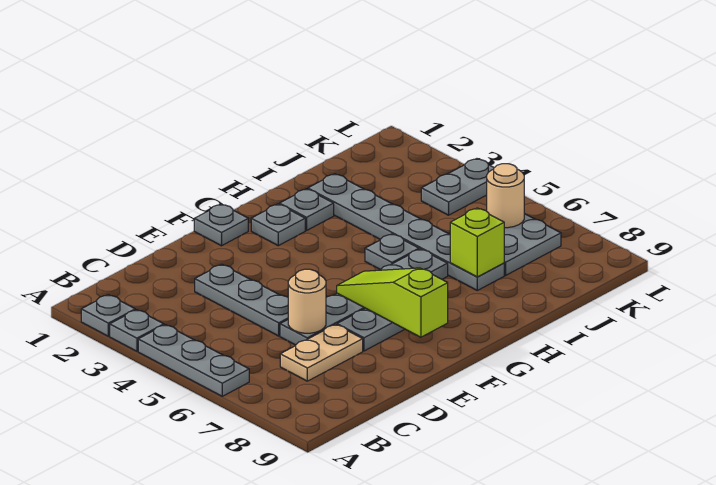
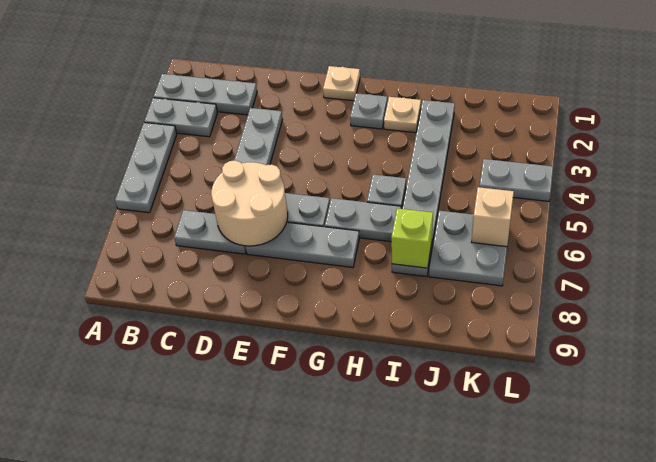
grey 1x1 plate [81,295,135,336] -> grey 1x3 plate [154,74,257,115]
grey 1x1 plate [110,310,164,351] -> grey 1x2 plate [144,98,217,137]
tan 1x2 plate [280,324,363,381] -> grey 1x2 plate [174,210,246,254]
tan 1x1 round brick [288,269,326,333] -> tan 2x2 round brick [211,160,288,246]
grey 1x1 plate [194,204,248,246] -> tan 1x1 plate [323,66,360,101]
lime 1x3 slope [337,268,448,337] -> none
grey 1x1 plate [280,189,334,230] -> tan 1x1 plate [384,97,421,133]
tan 1x1 round brick [487,164,524,228] -> tan 1x1 brick [472,187,514,247]

